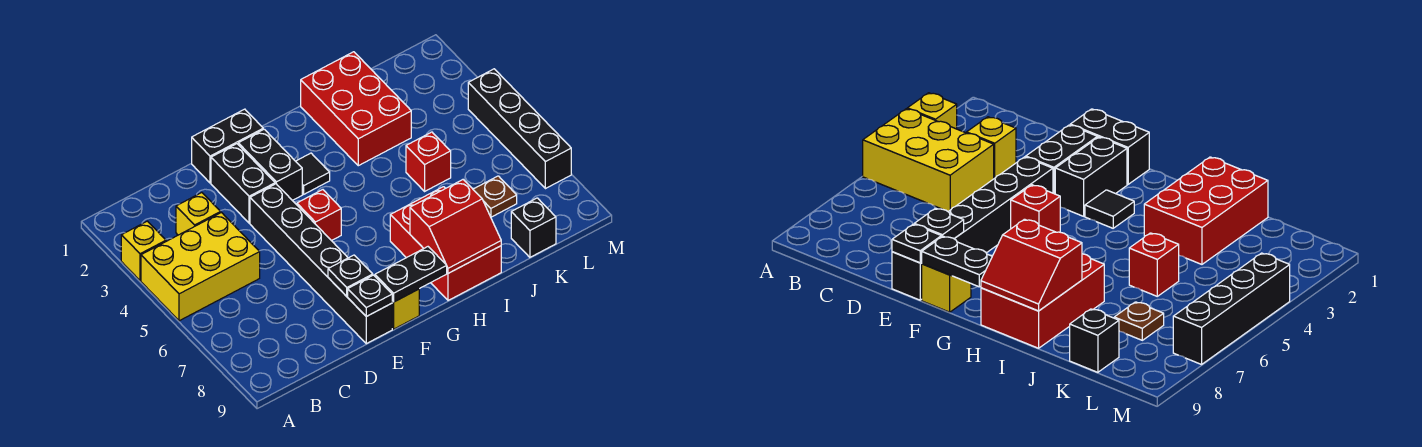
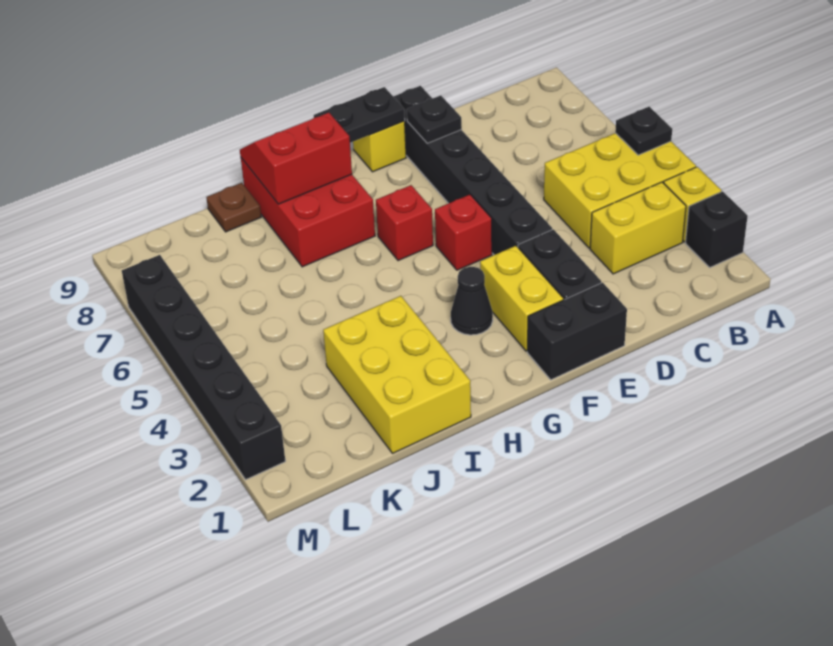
yellow 1x1 brick [176,193,221,235] -> yellow 1x2 brick [590,182,686,274]
black 1x1 plate [348,275,392,316] -> black 1x1 plate moved to [615,107,672,155]
black 1x2 brick [238,129,302,201] -> yellow 1x2 brick [480,246,564,351]
black 1x1 tile [296,153,330,194] -> black 1x1 cone [451,267,493,335]
red 2x3 brick [301,52,411,166] -> yellow 2x3 brick [323,296,471,453]
red 1x1 brick [406,132,451,191] -> red 1x1 brick moved to [376,185,433,261]
brown 1x1 plate [473,176,517,217] -> brown 1x1 plate moved to [206,183,261,232]
black 1x1 brick [511,198,556,257] -> black 1x1 brick moved to [685,191,748,267]
black 1x4 brick [468,69,571,189] -> black 1x6 brick [122,255,285,480]

